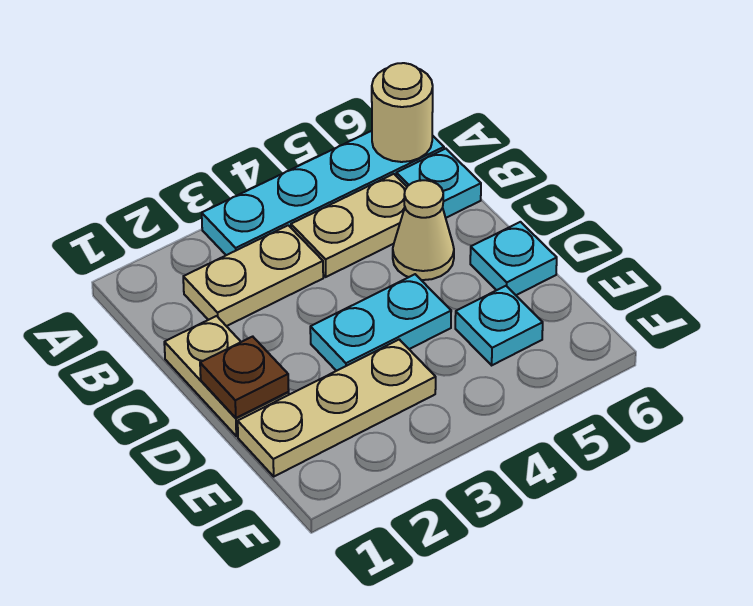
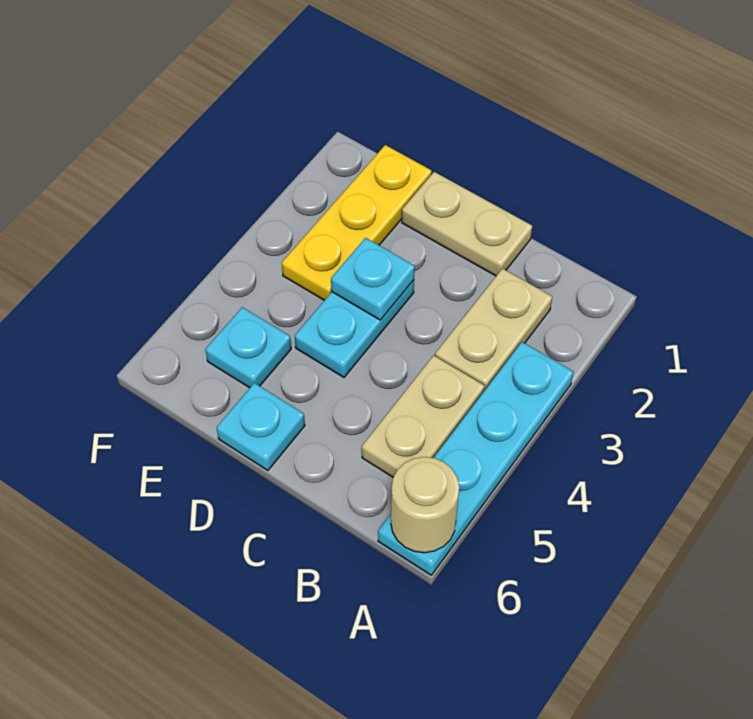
cyan 1x1 plate [396,149,481,218] -> cyan 1x1 plate moved to [331,238,415,320]
tan 1x1 cone [393,180,454,280] -> none
brown 1x1 plate [200,337,289,418] -> none
tan 1x3 plate [238,339,436,476] -> yellow 1x3 plate [282,145,432,300]

